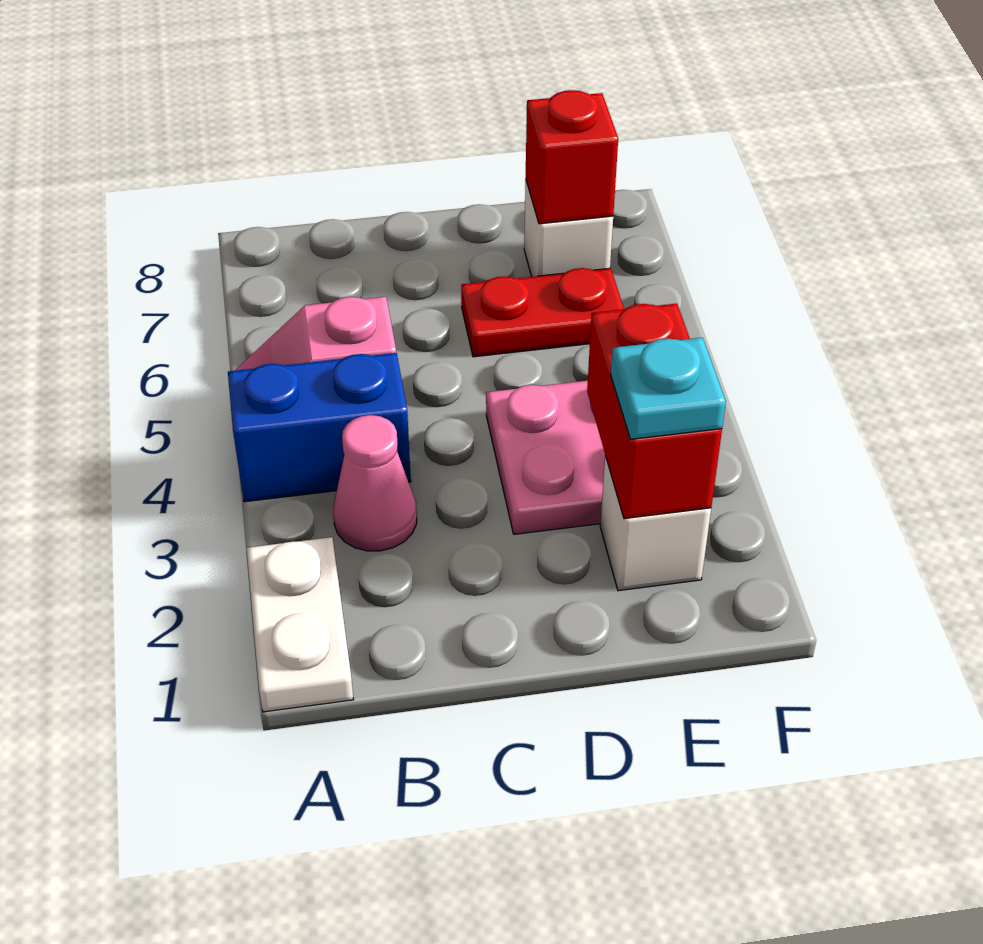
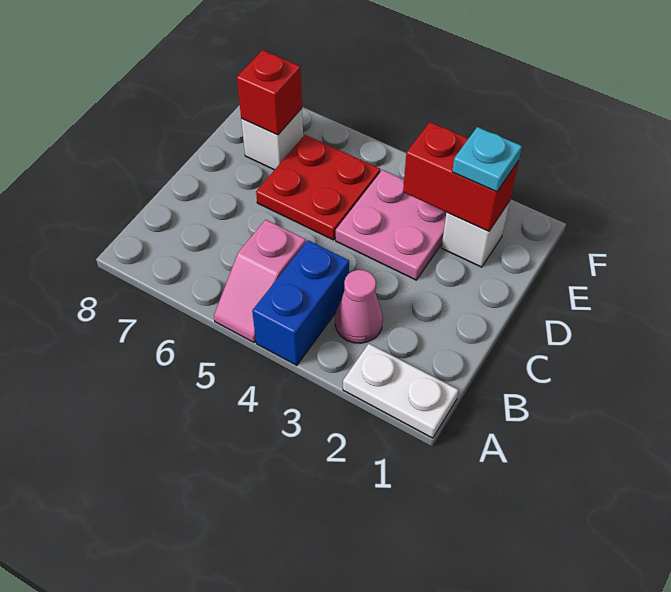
red 1x2 plate [461,268,624,357] -> red 2x2 plate [256,135,380,240]

